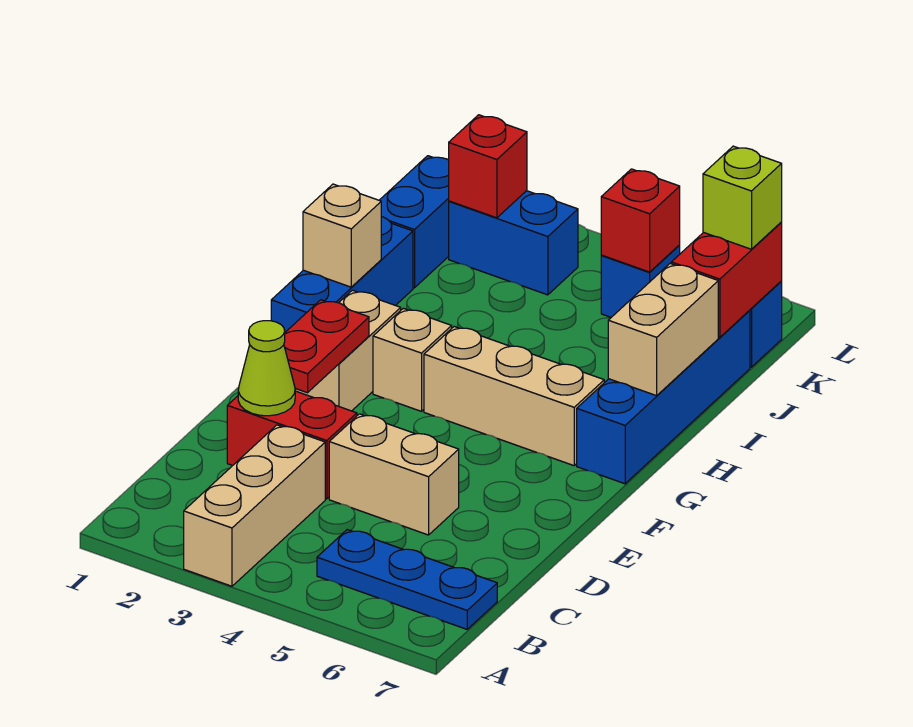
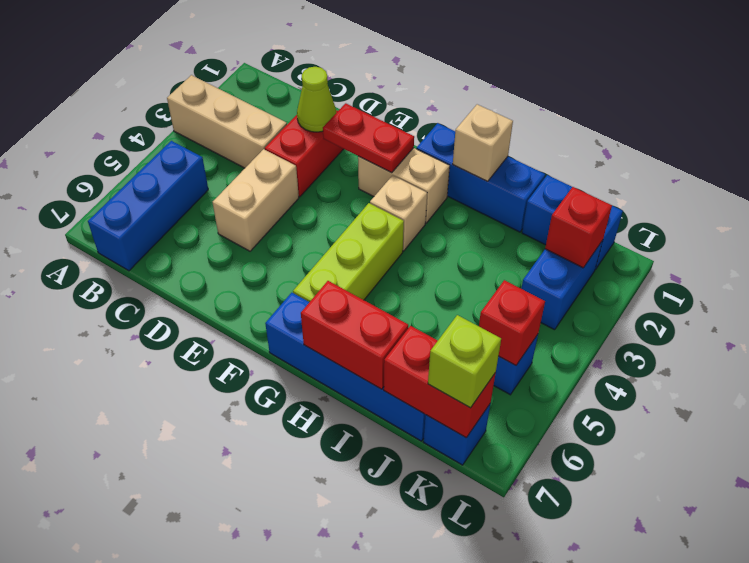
blue 1x3 plate [317,530,497,629] -> blue 1x3 brick [88,141,208,271]
tan 1x3 brick [424,327,604,466] -> lime 1x3 brick [293,203,404,302]
tan 1x2 brick [608,264,718,396] -> red 1x2 brick [301,281,408,389]

